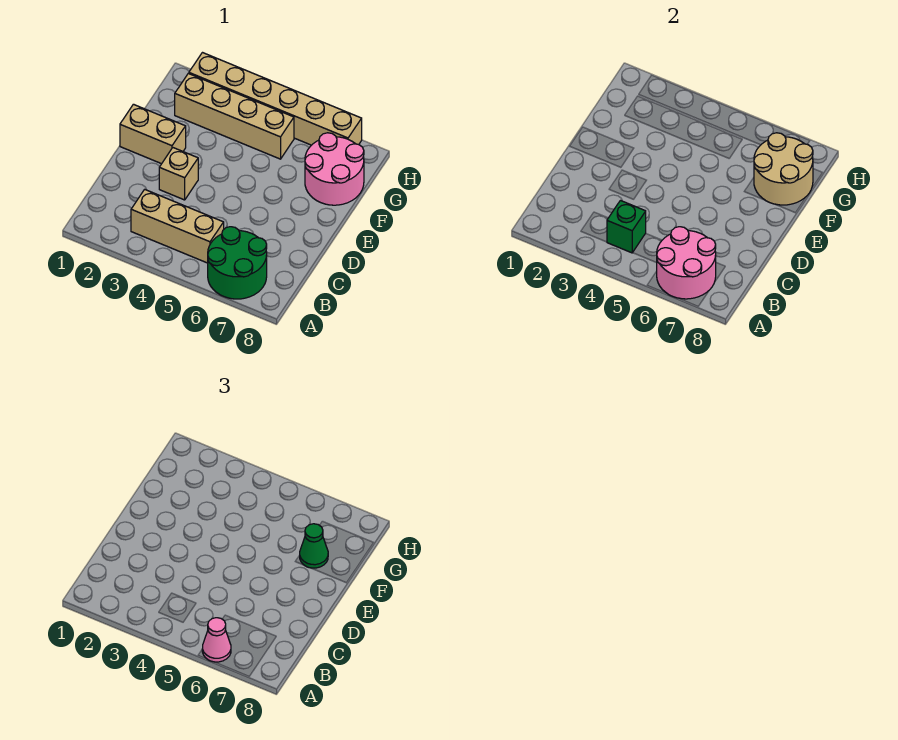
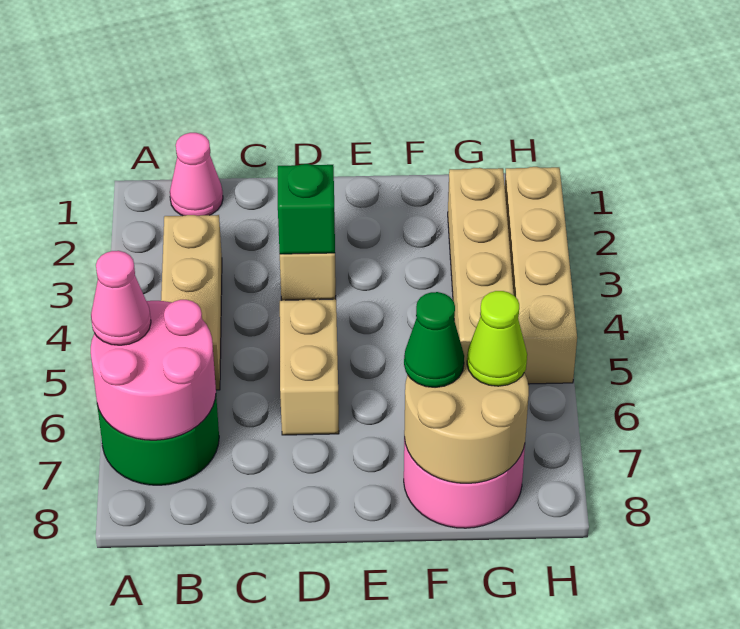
none -> pink 1x1 cone [170,133,223,216]
green 1x1 brick [607,201,646,253] -> green 1x1 brick moved to [278,164,335,254]
tan 1x2 brick [120,104,186,164] -> tan 1x2 brick moved to [280,299,339,435]
none -> lime 1x1 cone [467,291,527,386]
tan 1x6 brick [189,53,362,145] -> tan 1x4 brick [505,167,577,384]

